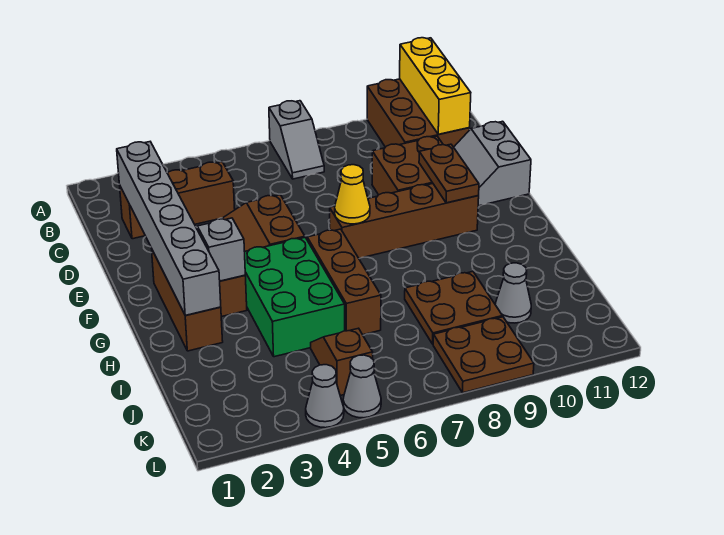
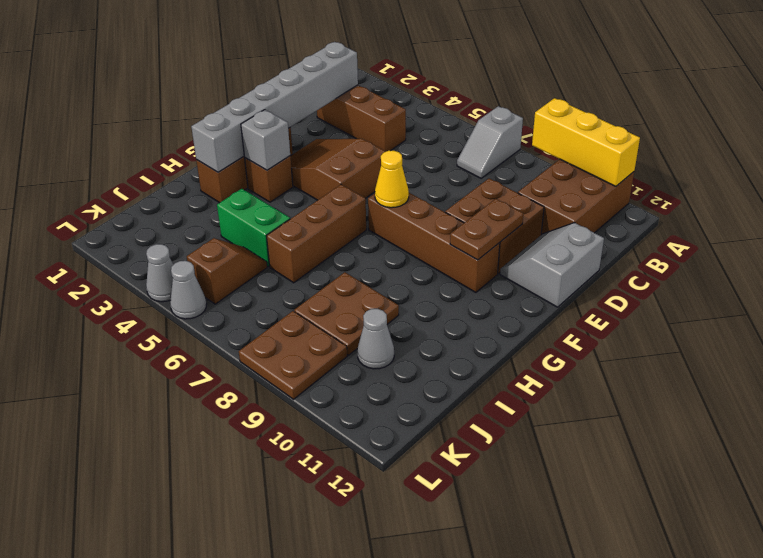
yellow 1x3 brick [400,38,471,134] -> yellow 1x3 brick turned to [532,98,640,186]
green 2x3 brick [245,238,345,357] -> green 1x2 brick [217,189,290,267]

